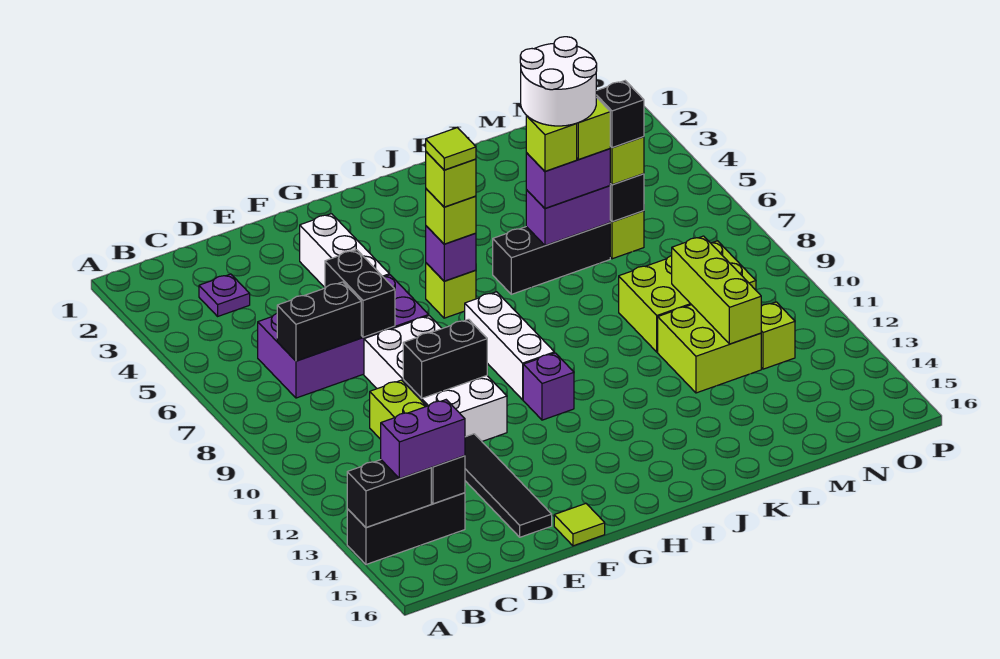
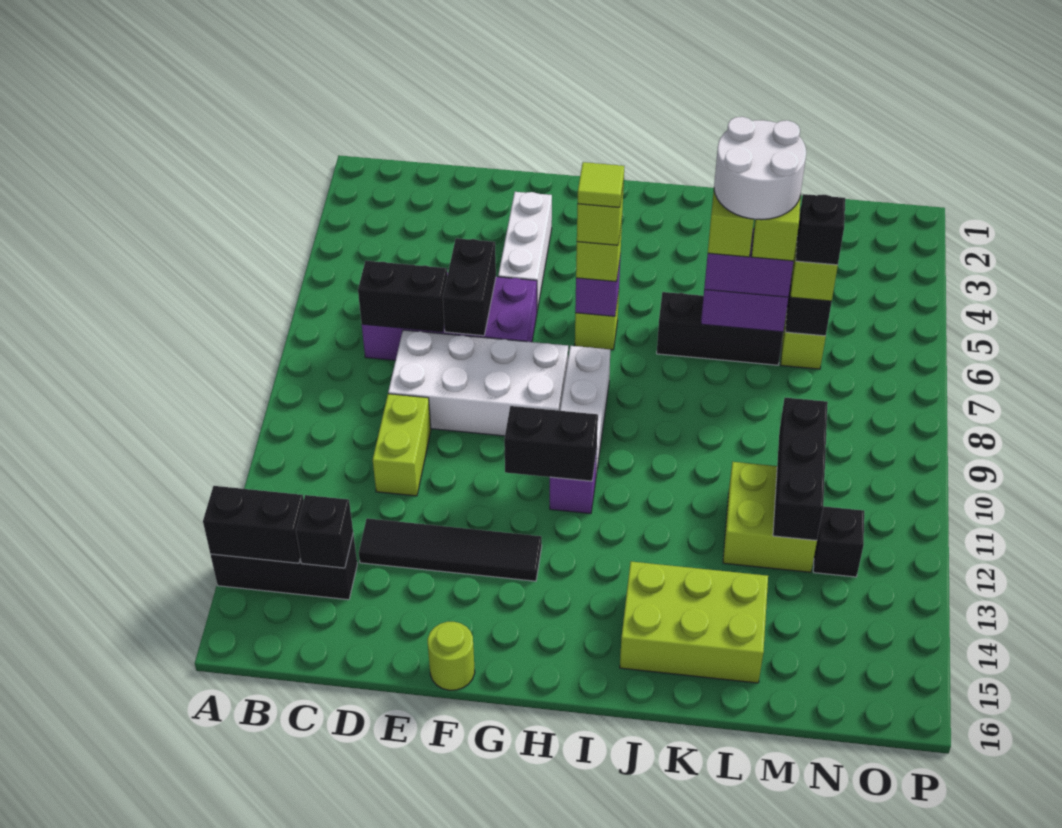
purple 1x2 brick [381,400,465,479] -> none
purple 1x1 plate [199,274,250,316] -> none
white 2x4 brick [364,316,507,441] -> white 2x4 brick turned to [388,330,568,436]
black 1x2 brick [403,319,487,398] -> black 1x2 brick moved to [504,406,598,481]
black 1x4 tile [465,434,552,537] -> black 1x4 tile turned to [359,518,542,581]
lime 1x1 tile [554,504,605,546] -> lime 1x1 round brick [428,622,475,690]
lime 2x3 brick [619,241,756,352] -> lime 2x3 brick moved to [620,562,768,683]
lime 1x3 brick [672,236,761,344] -> black 1x3 brick [773,398,828,540]
lime 1x1 brick [761,302,795,369] -> black 1x1 brick [813,506,864,577]

